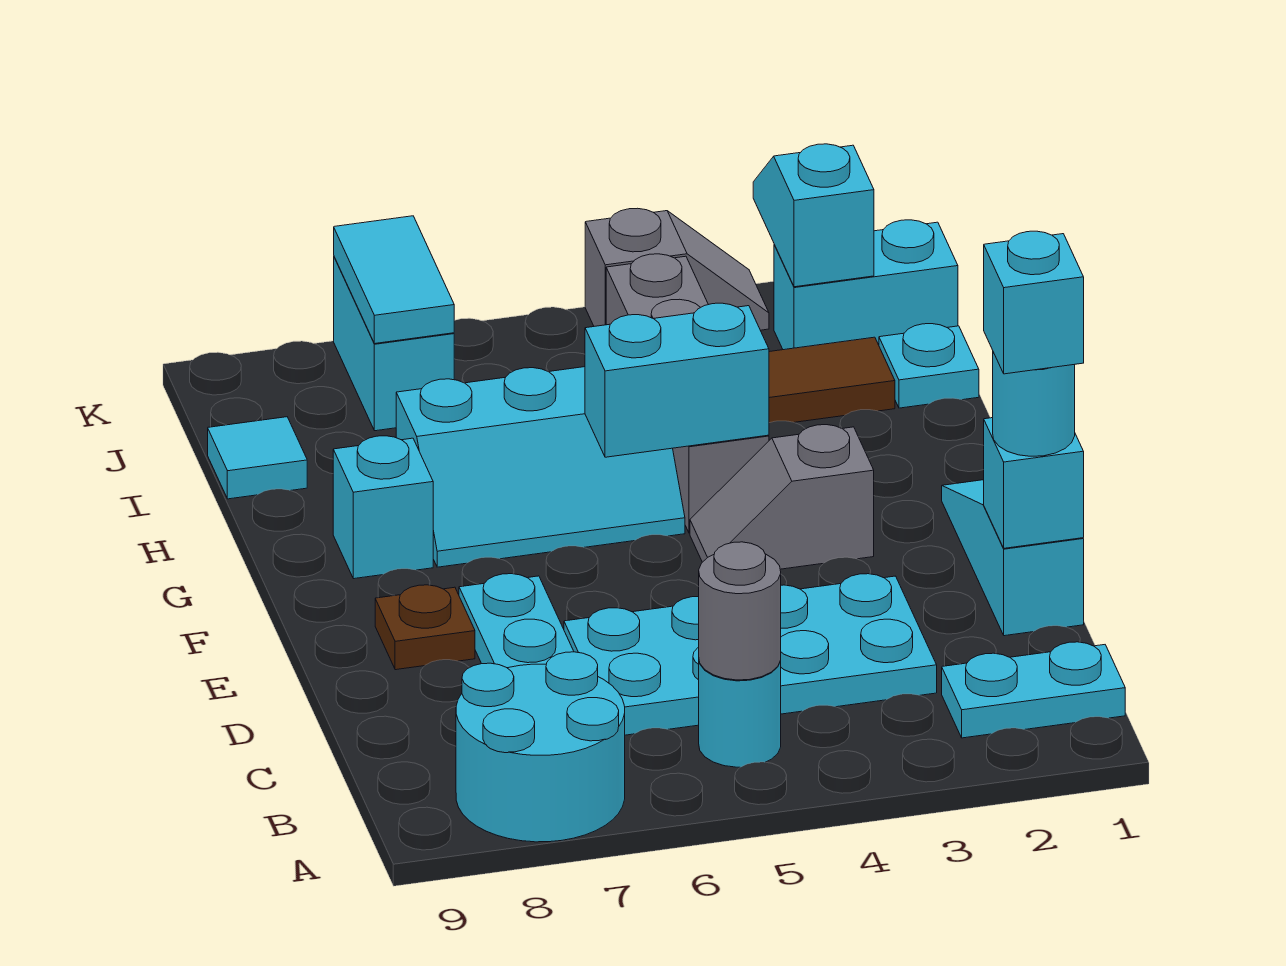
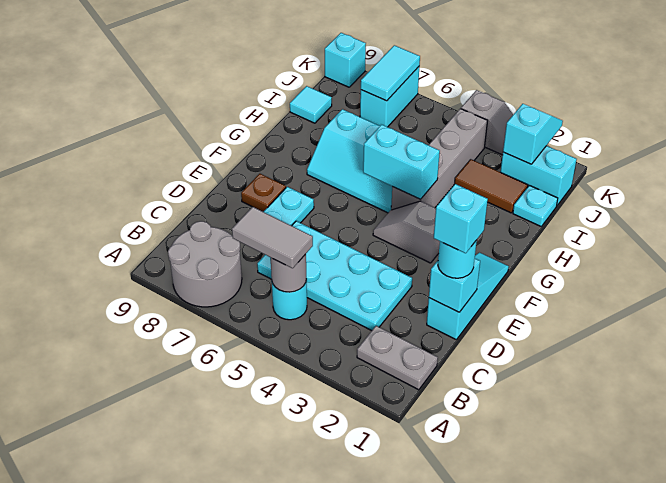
cyan 2x2 round brick [456,652,625,842] -> grey 2x2 round brick [168,221,242,307]
cyan 1x2 plate [942,642,1125,738] -> grey 1x2 plate [357,326,438,390]
none -> grey 1x2 tile [232,207,313,268]
cyan 1x1 brick [333,436,433,579] -> cyan 1x1 brick moved to [325,33,366,87]

